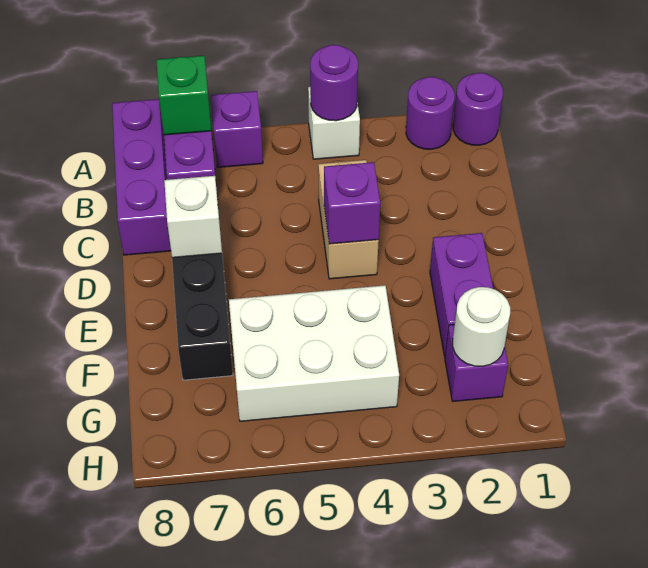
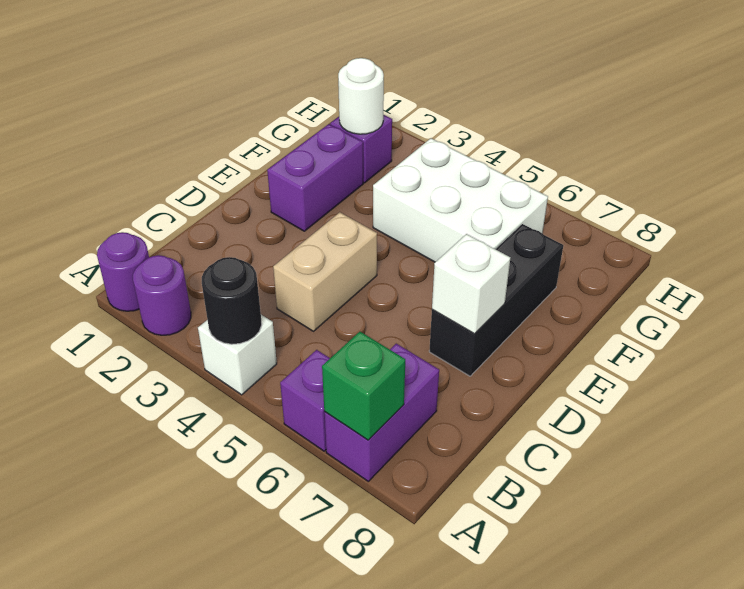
purple 1x1 round brick [310,45,358,121] -> black 1x1 round brick [202,257,262,344]
purple 1x3 brick [112,99,171,255] -> none
purple 1x1 brick [324,162,380,244] -> none

